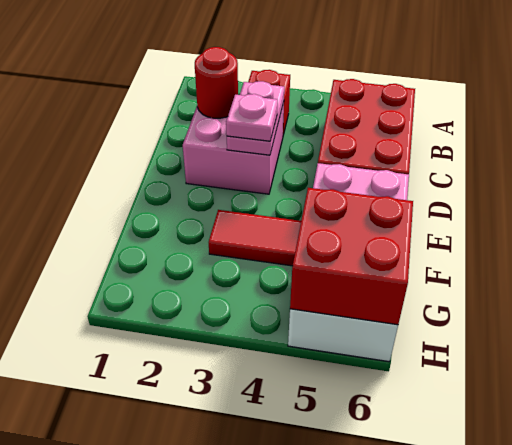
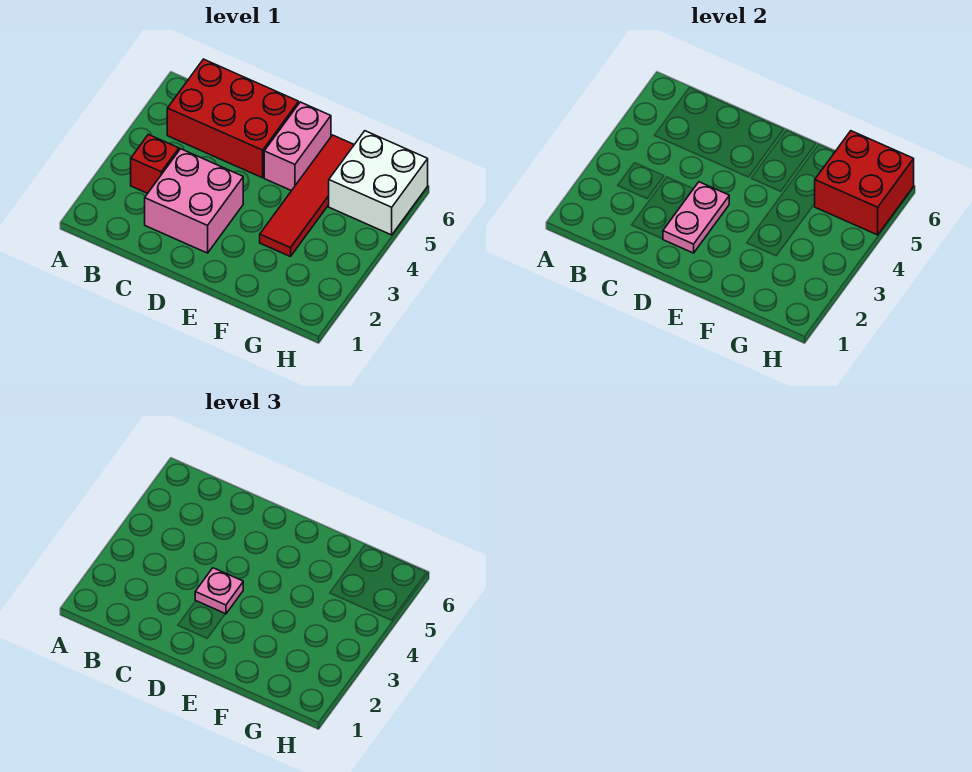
red 1x1 round brick [195,47,238,118] -> none
pink 1x2 plate [227,81,284,155] -> pink 1x2 plate turned to [663,182,729,253]

